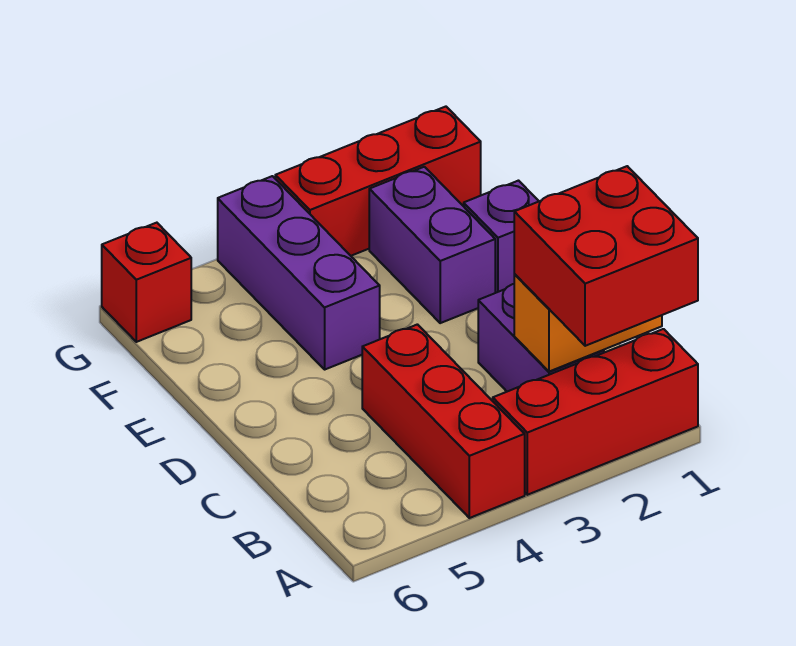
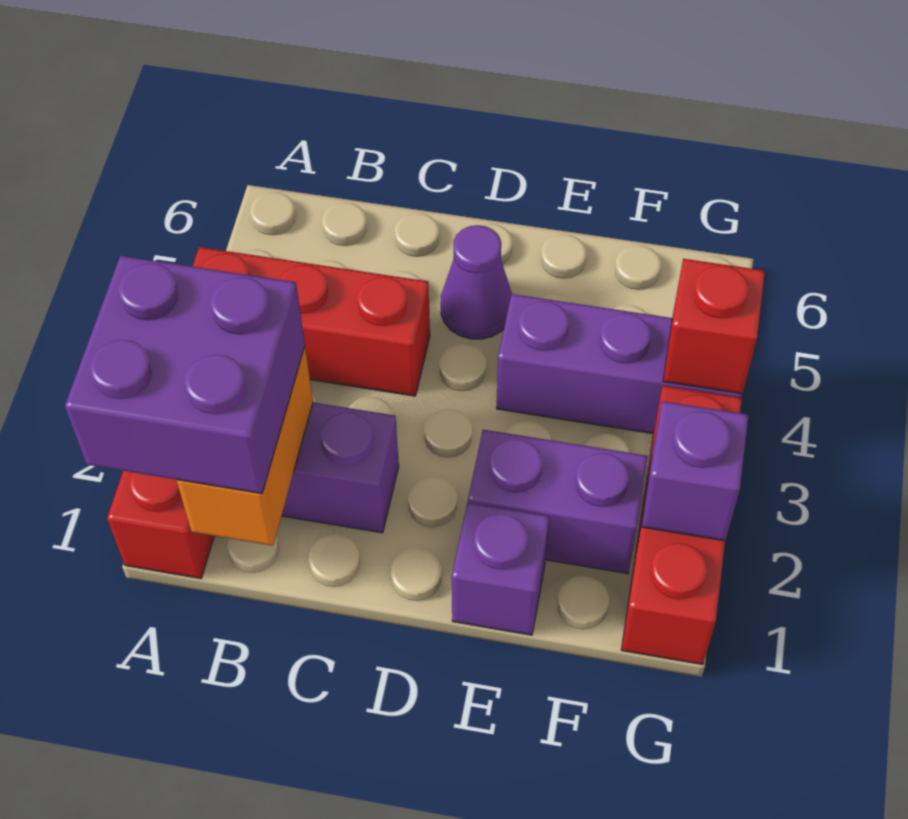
red 2x2 brick [514,166,698,346] -> purple 2x2 brick [65,256,305,494]
none -> purple 1x1 cone [441,225,512,339]
none -> purple 1x1 brick [642,401,748,541]
red 1x1 brick [102,223,191,342] -> red 1x1 brick moved to [663,259,765,394]

